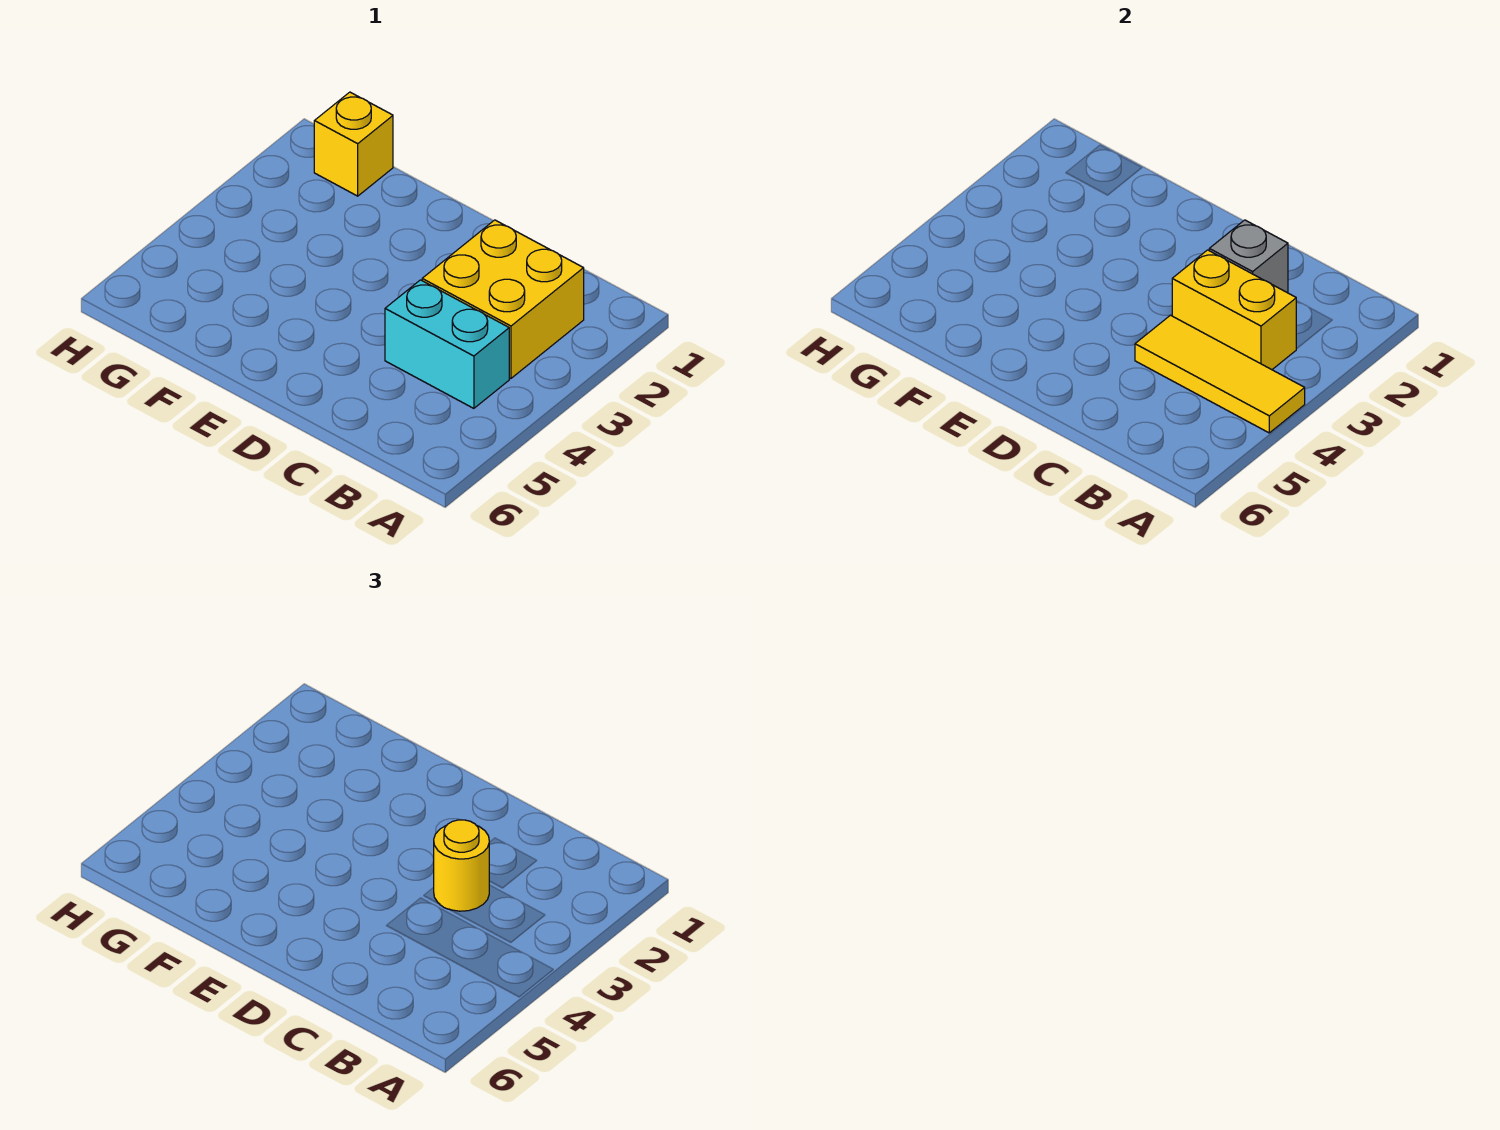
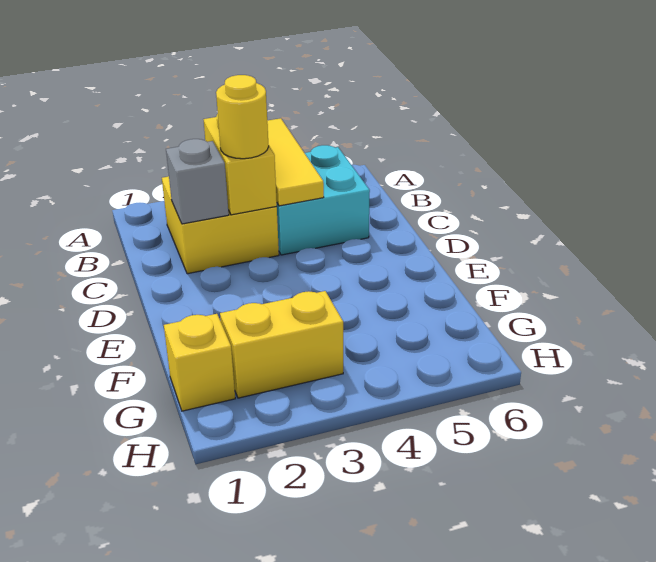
cyan 1x2 brick [385,280,509,408] -> cyan 2x2 brick [277,145,370,255]
none -> yellow 1x2 brick [220,291,343,398]

